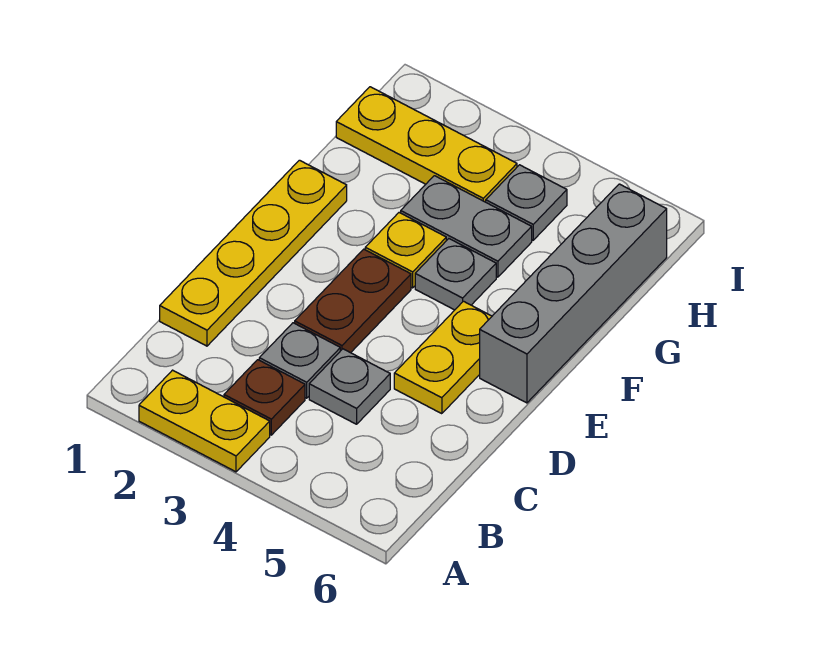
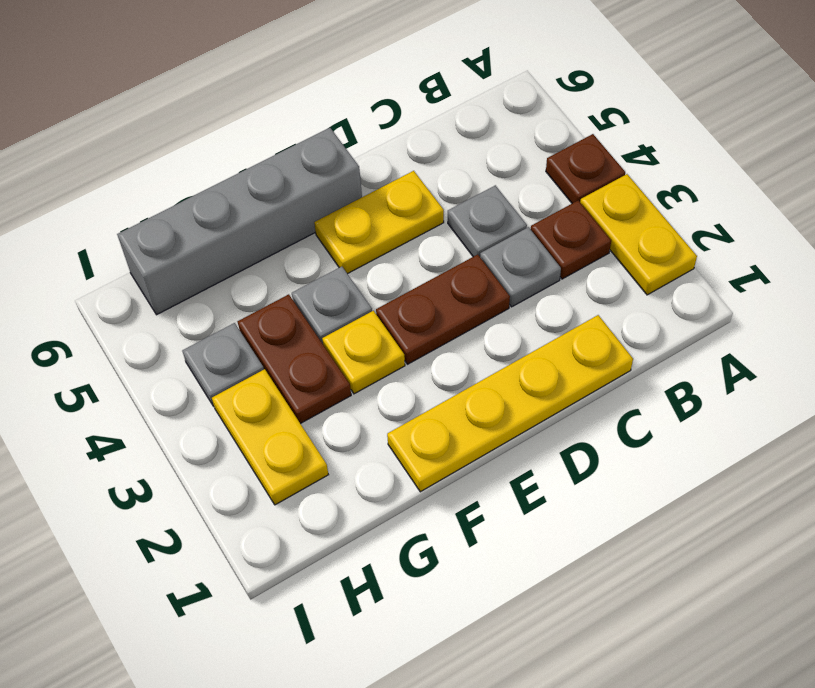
none -> brown 1x1 plate [546,134,625,203]
grey 1x2 plate [401,176,532,277] -> brown 1x2 plate [237,294,351,424]
yellow 1x3 plate [336,87,517,202] -> yellow 1x2 plate [212,369,328,505]

